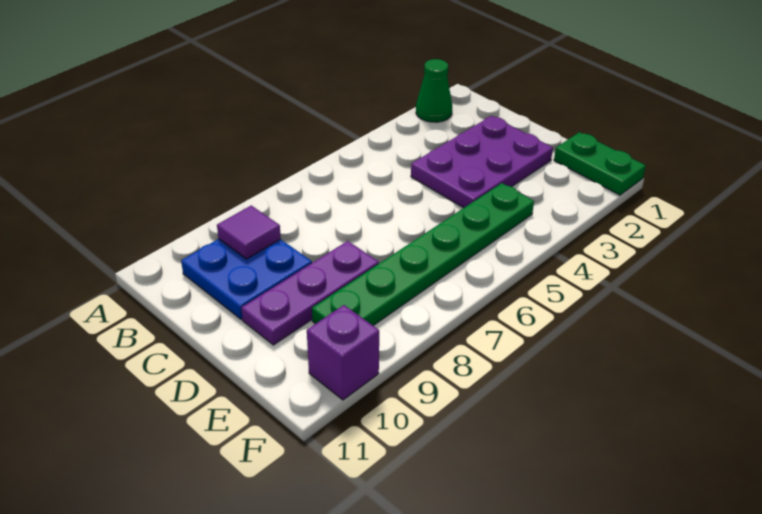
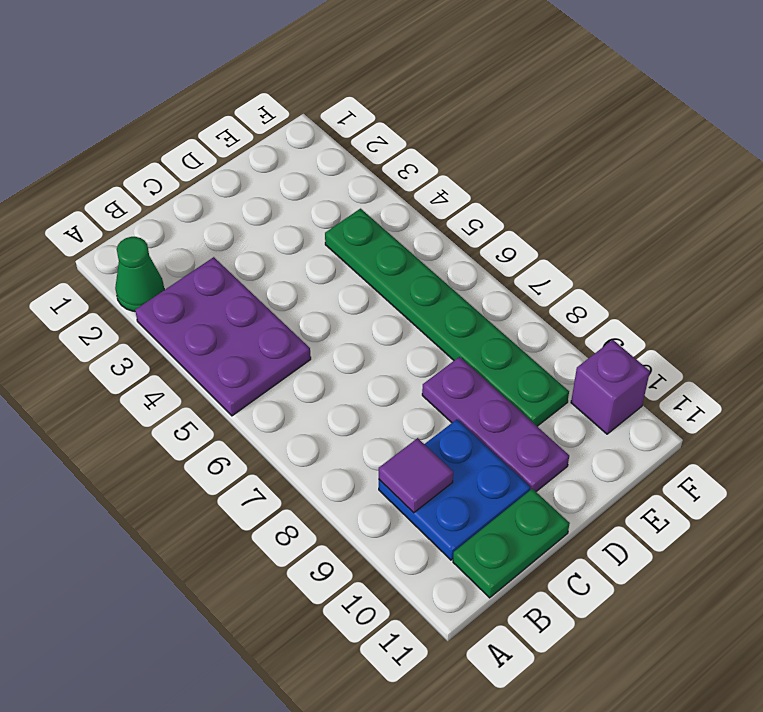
purple 2x3 plate [411,116,553,208] -> purple 2x3 plate moved to [135,257,311,416]
green 1x2 plate [554,132,646,195] -> green 1x2 plate moved to [453,489,570,598]

